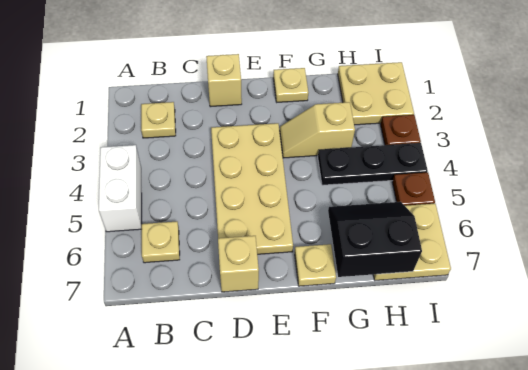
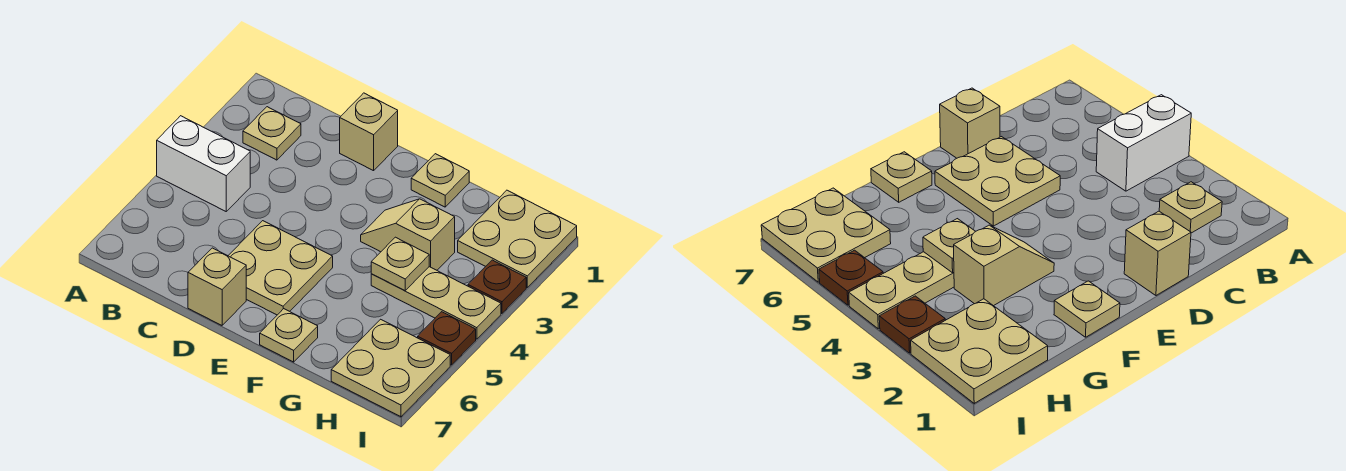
white 1x2 brick [99,145,142,232] -> white 1x2 brick turned to [157,116,250,211]
tan 1x1 plate [142,222,180,263] -> tan 1x1 plate moved to [371,237,429,290]
tan 2x4 plate [211,123,293,254] -> tan 2x2 plate [228,221,333,315]
black 1x3 plate [318,143,428,185] -> tan 1x3 plate [371,267,501,339]
black 2x2 slope [328,202,422,277] -> none

